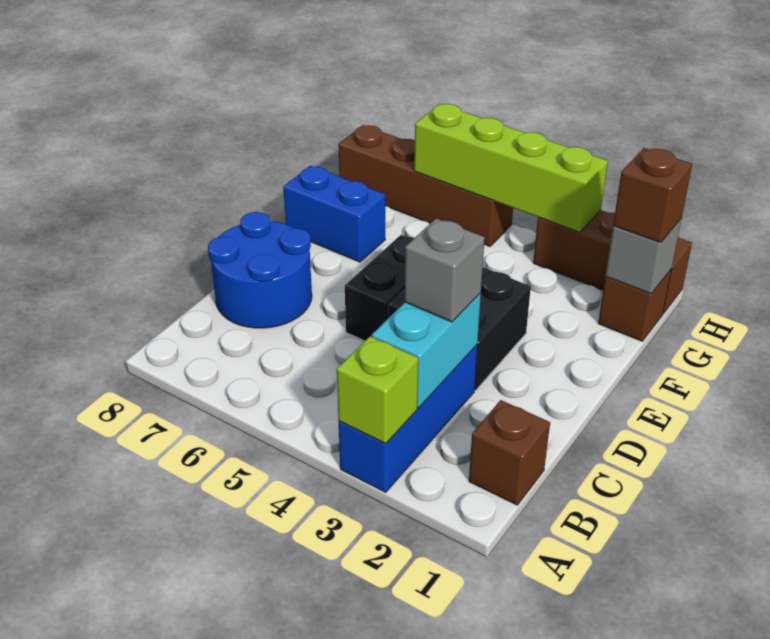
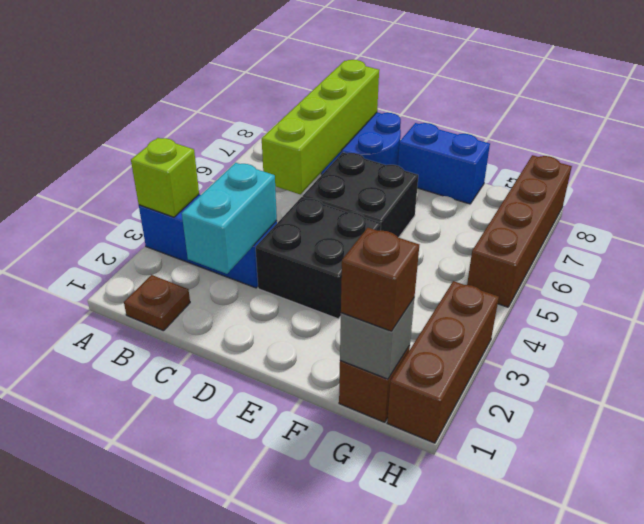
brown 1x1 brick [469,400,550,505] -> brown 1x1 plate [124,275,190,331]
cyan 1x2 brick [372,293,481,408] -> cyan 1x2 brick turned to [182,163,277,274]
grey 1x1 brick [405,218,485,322] -> none
black 1x2 brick [345,235,414,341] -> black 2x2 brick [303,152,418,238]
blue 1x2 brick [283,166,385,262] -> blue 1x2 brick turned to [398,123,490,204]
lime 1x4 brick [414,104,608,232] -> lime 1x4 brick moved to [262,60,379,194]

